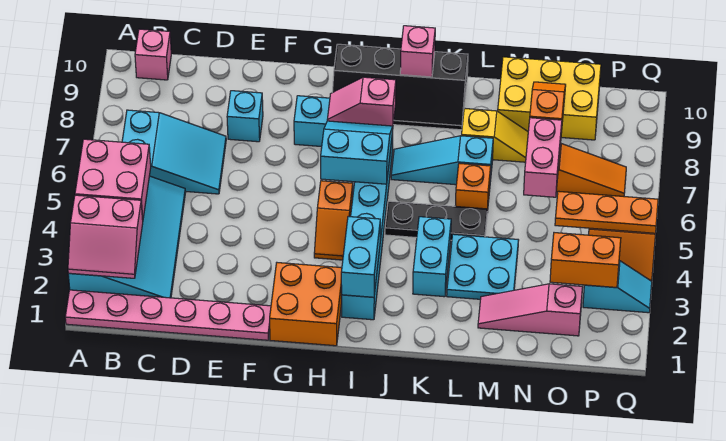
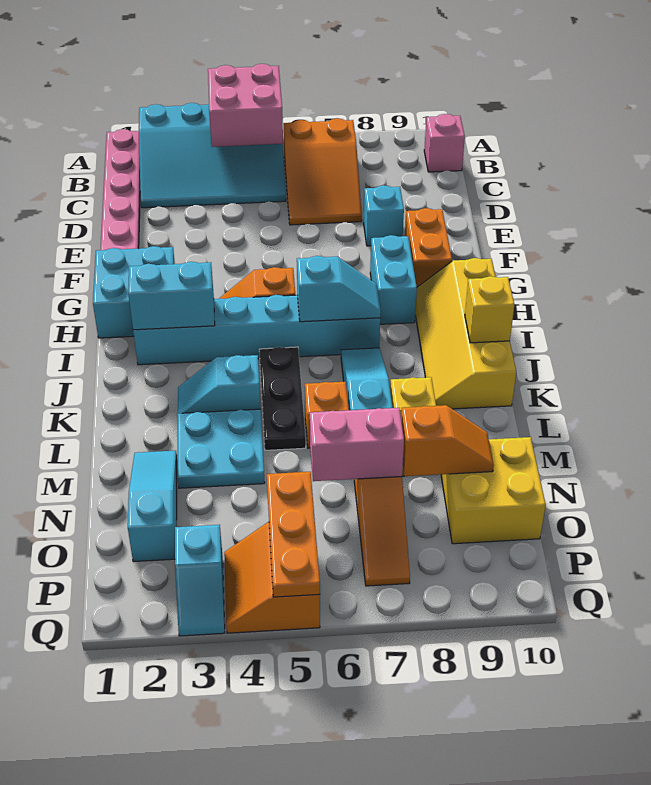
pink 2x2 slope [68,195,143,278] -> none
cyan 2x3 slope [122,110,226,194] -> orange 2x3 slope [283,118,362,225]
orange 2x2 brick [270,263,342,346] -> cyan 2x2 brick [93,246,175,338]
cyan 2x2 slope [321,121,393,184] -> cyan 1x2 slope [297,256,381,322]
pink 1x2 slope [327,77,396,126] -> none
black 2x4 slope [332,44,468,130] -> yellow 2x4 slope [415,258,516,409]
pink 1x1 brick [400,26,435,77] -> yellow 1x1 brick [465,276,514,343]
cyan 1x2 brick [413,217,451,297] -> cyan 1x2 slope [178,355,261,413]
pink 1x3 slope [478,284,583,336] -> cyan 1x3 slope [128,450,177,562]
yellow 2x3 brick [498,57,601,140] -> yellow 2x2 brick [441,437,546,544]
orange 1x2 brick [550,233,621,288] -> orange 1x2 brick moved to [405,208,452,287]

